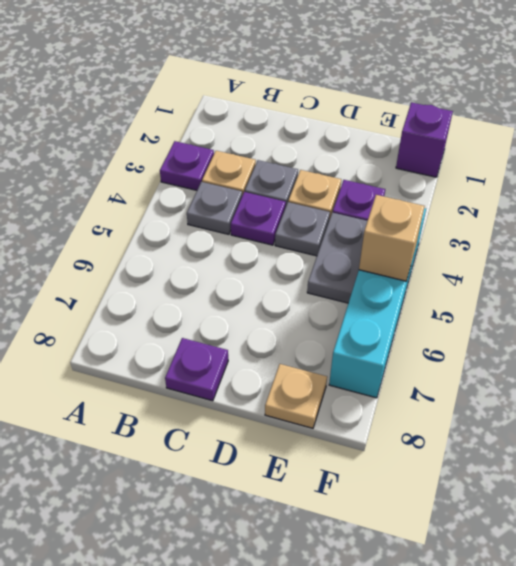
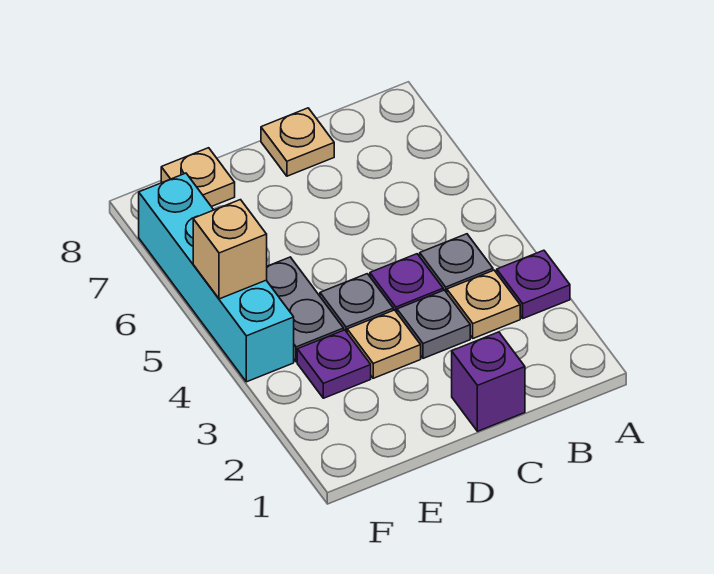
purple 1x1 plate [165,338,228,401] -> tan 1x1 plate [261,108,334,176]
purple 1x1 brick [396,102,453,177] -> purple 1x1 brick moved to [452,332,525,431]

